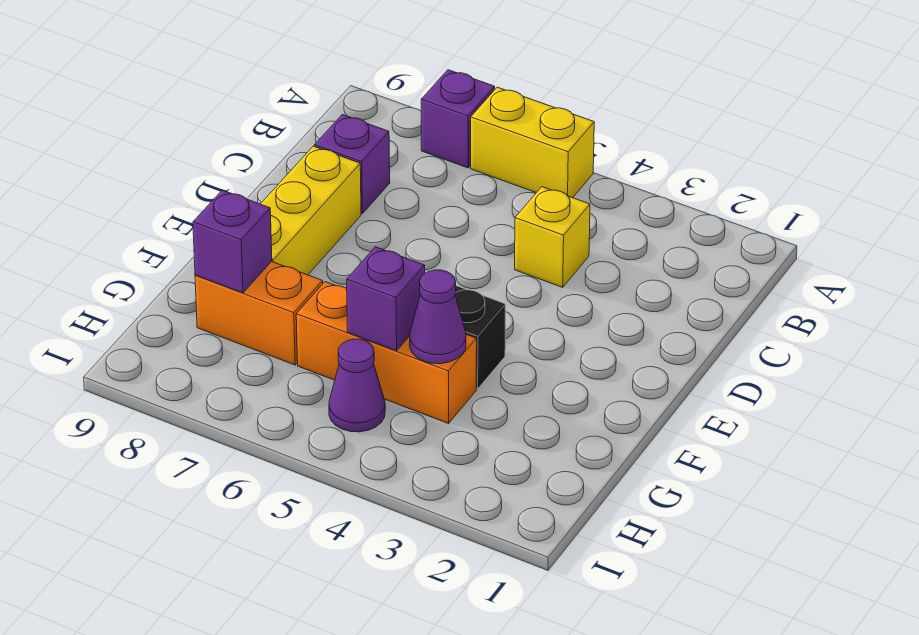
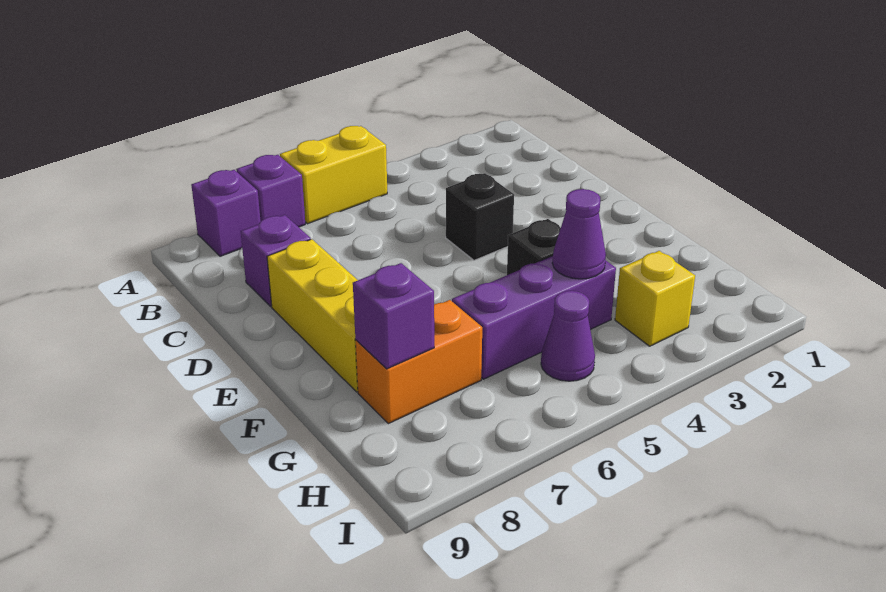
yellow 1x1 brick [515,187,590,287] -> yellow 1x1 brick moved to [615,251,695,346]
none -> black 1x1 brick [446,173,514,260]
orange 1x3 brick [296,282,477,424] -> purple 1x3 brick [452,256,616,379]
purple 1x1 brick [347,247,425,351] -> purple 1x1 brick moved to [191,170,261,256]

